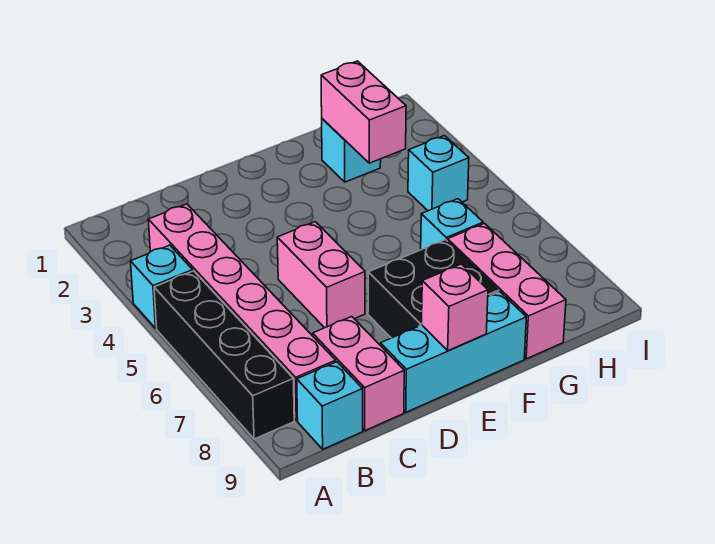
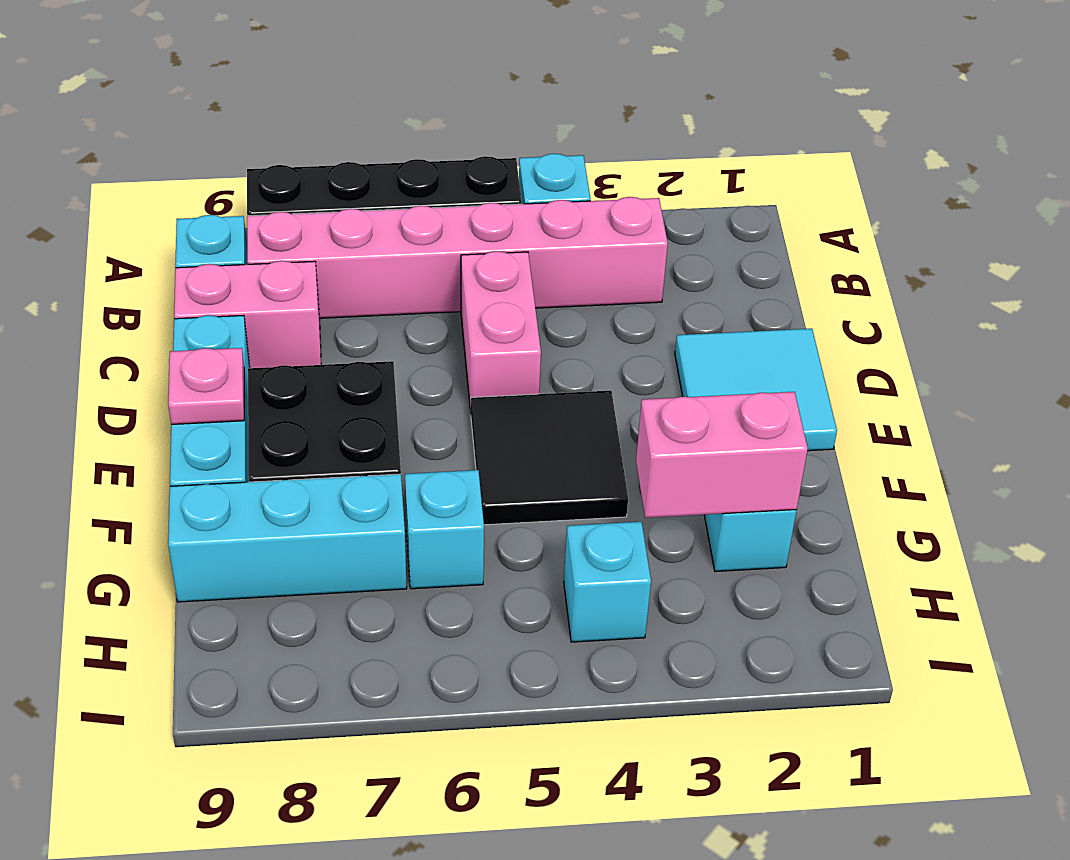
none -> cyan 2x2 tile [675,329,837,451]
pink 1x2 brick [277,222,365,328] -> pink 1x2 brick turned to [461,251,541,412]
none -> black 2x2 tile [471,391,628,525]
pink 1x1 brick [422,264,488,351] -> pink 1x1 plate [168,348,244,424]
pink 1x3 brick [448,223,566,359] -> cyan 1x3 brick [168,474,407,602]

